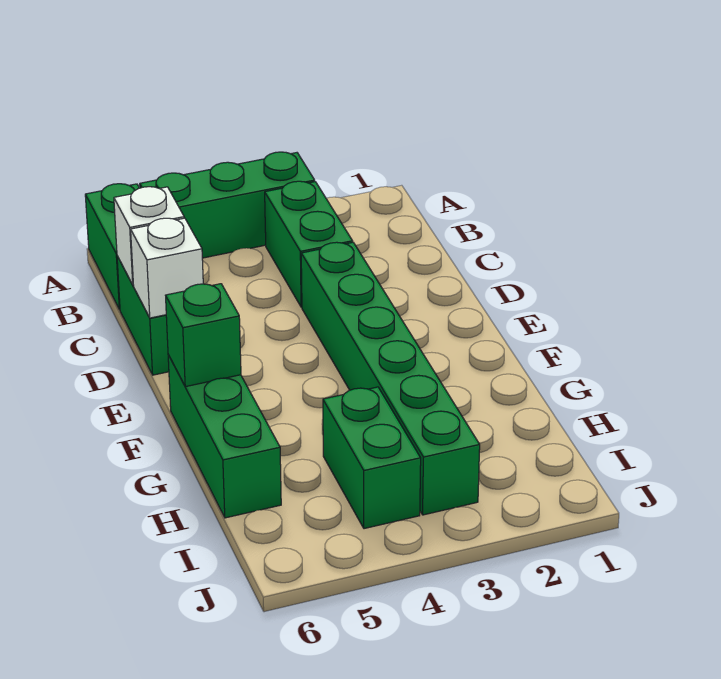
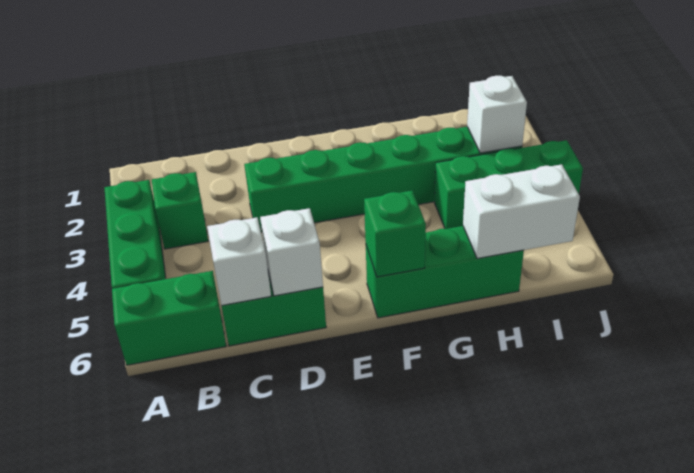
green 1x2 brick [265,181,353,307] -> green 1x1 brick [152,172,208,249]
green 1x2 brick [323,387,421,529] -> green 1x3 brick [435,140,583,229]
none -> white 1x2 brick [463,164,580,259]
none -> white 1x1 brick [467,76,527,153]

